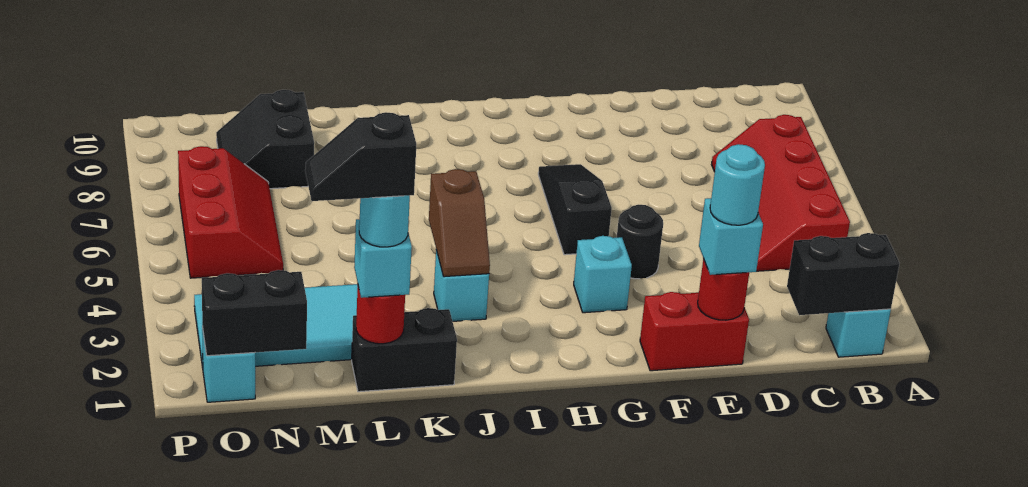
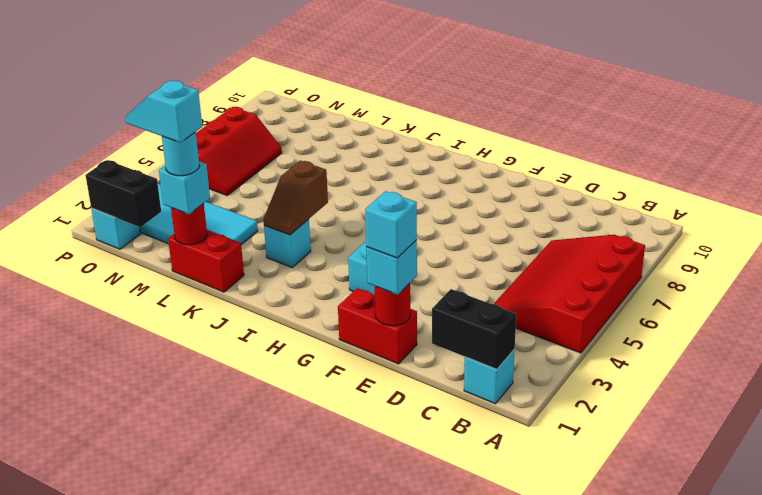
red 2x4 slope [712,115,850,271] -> red 3x4 slope [494,235,645,353]
cyan 1x1 round brick [710,144,765,225] -> cyan 1x1 brick [365,191,417,258]
black 1x1 round brick [617,205,663,279] -> none
black 1x3 slope [538,164,612,255] -> none
black 1x2 brick [352,308,457,392] -> red 1x2 brick [168,230,244,292]
black 1x2 slope [305,112,416,201] -> cyan 1x2 slope [126,81,202,143]
black 2x2 slope [216,90,314,189] -> none

